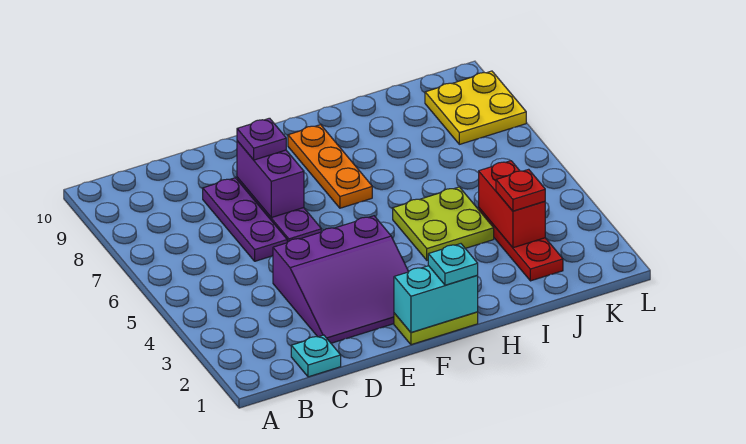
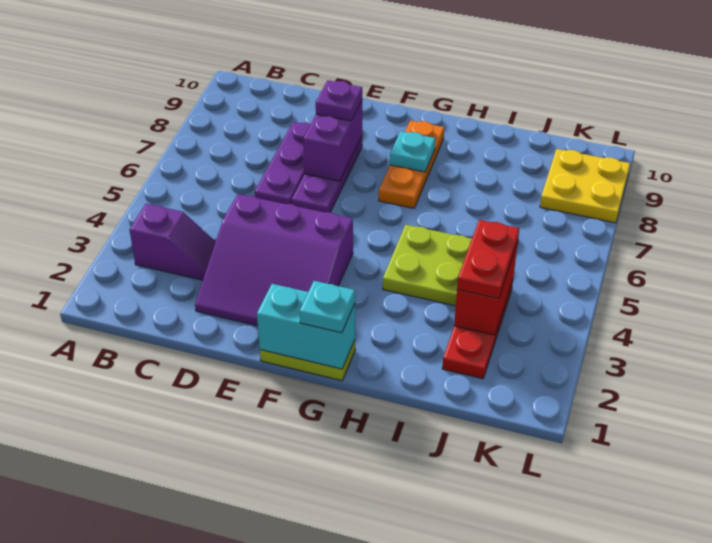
none -> purple 1x2 slope [129,204,215,280]
cyan 1x1 plate [291,335,341,377] -> cyan 1x1 plate moved to [390,131,435,172]
red 1x1 plate [496,169,545,211] -> red 1x2 plate [457,220,519,299]

